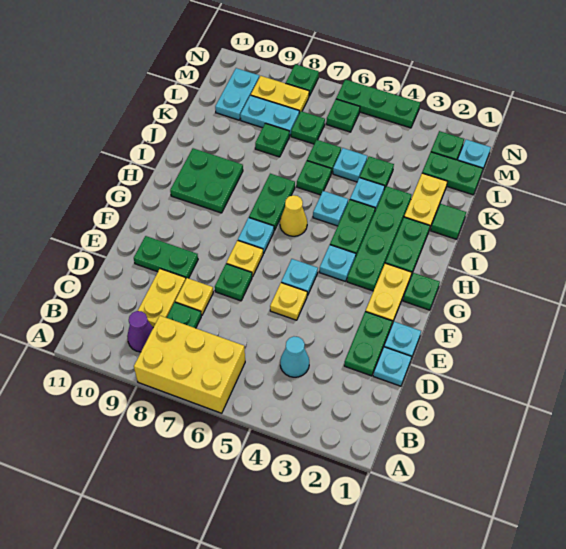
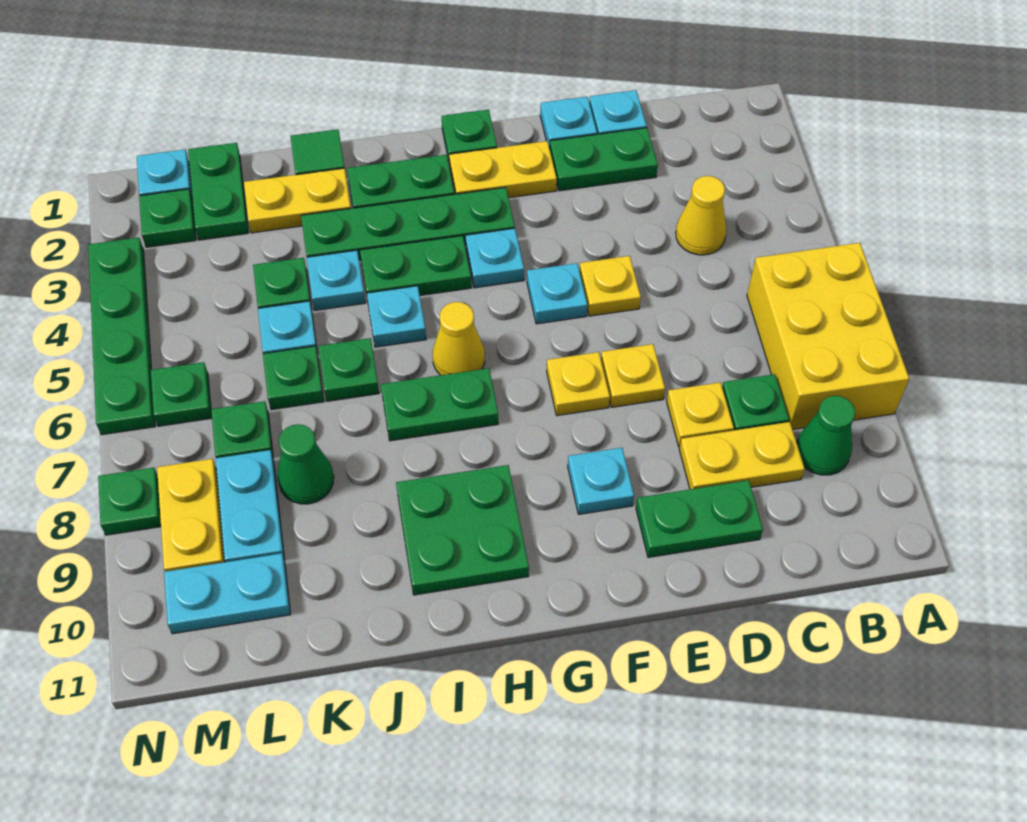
purple 1x1 cone [127,311,153,352] -> green 1x1 cone [797,396,855,475]
cyan 1x1 cone [280,336,309,377] -> yellow 1x1 cone [676,176,727,255]
green 1x1 plate [215,264,252,301] -> yellow 1x1 plate [601,344,665,407]
green 1x2 plate [134,236,198,278] -> green 1x2 plate turned to [636,480,763,557]
cyan 1x1 plate [238,218,274,253] -> cyan 1x1 plate moved to [568,448,634,514]
green 1x1 plate [255,123,289,157] -> green 1x1 cone [278,424,334,504]
green 1x3 plate [336,79,420,128] -> green 1x4 plate [88,238,155,435]

